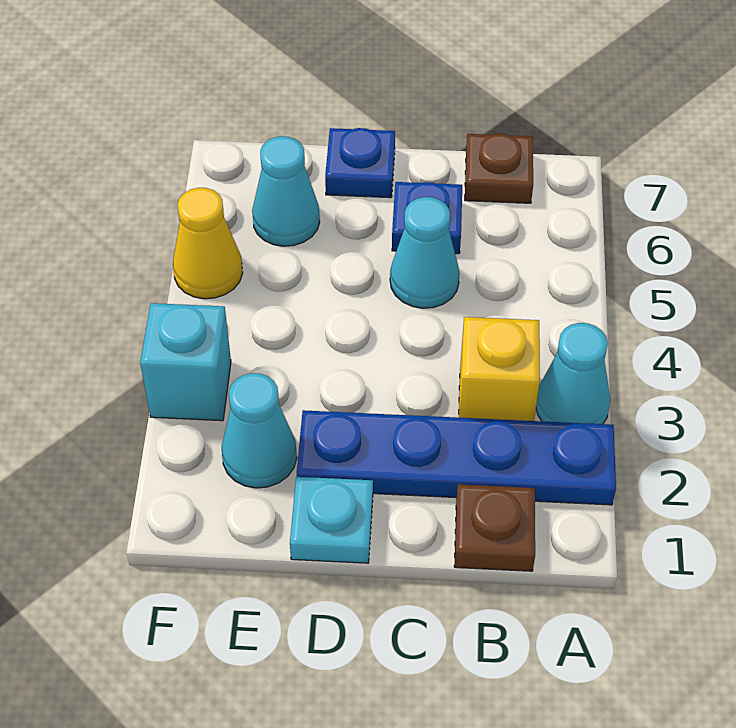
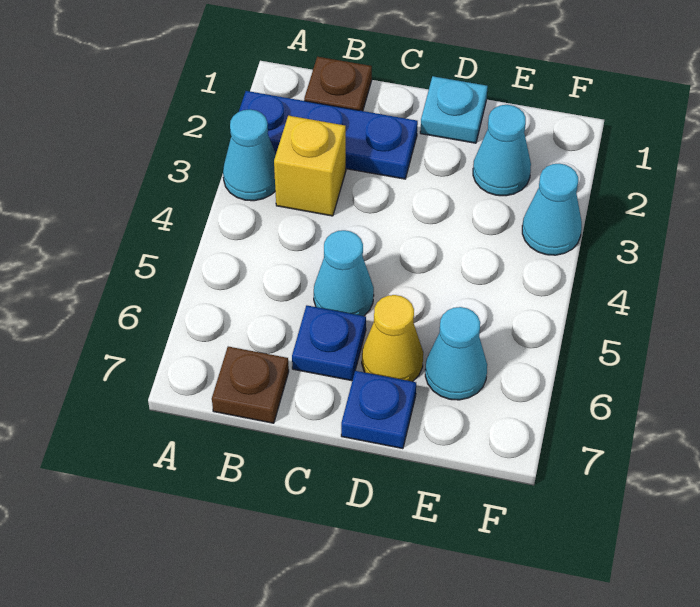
blue 1x4 plate [297,410,616,505] -> blue 1x3 plate [239,91,418,179]
cyan 1x1 brick [140,303,231,421] -> cyan 1x1 cone [522,164,582,255]
yellow 1x1 cone [173,188,243,299] -> yellow 1x1 cone moved to [362,295,423,382]

